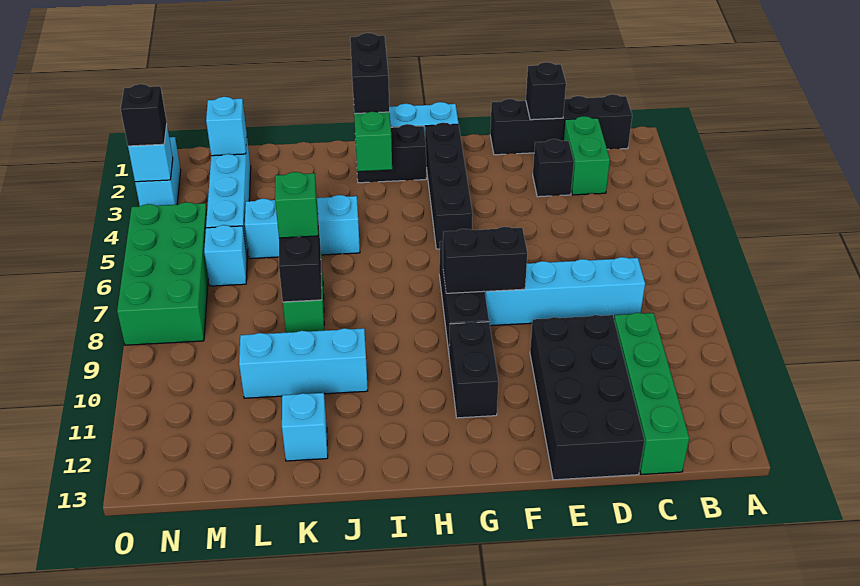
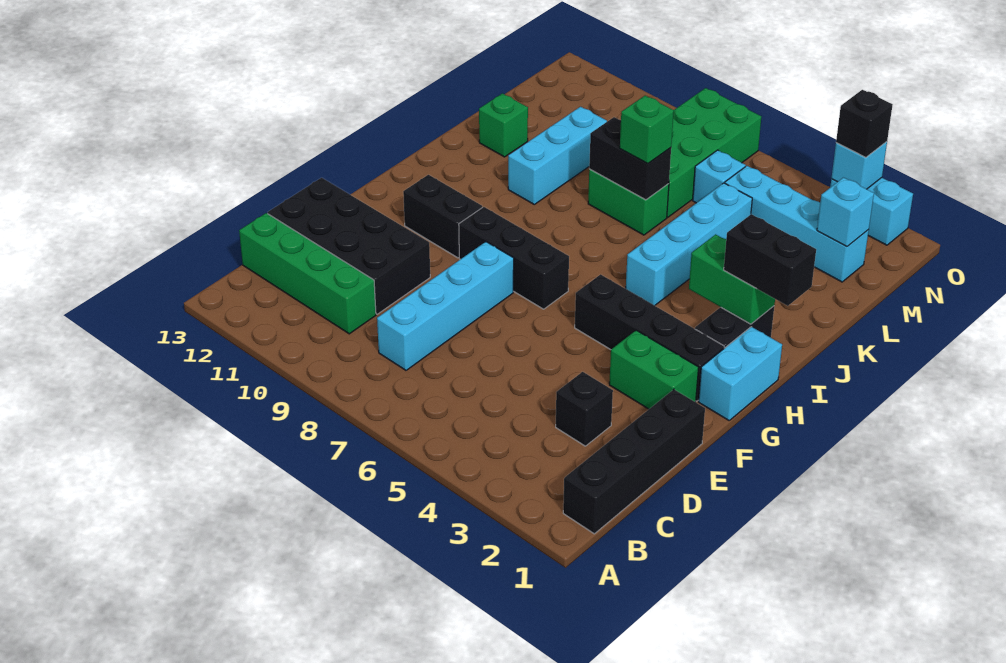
green 1x2 brick [563,116,610,195] -> green 1x2 brick moved to [609,330,699,409]
black 1x1 brick [526,62,566,120] -> none
black 1x2 brick [443,227,527,293] -> none
cyan 1x3 brick [245,195,360,259] -> cyan 1x4 brick [626,183,752,306]
cyan 1x1 brick [282,393,328,461] -> green 1x1 brick [479,93,528,157]
green 2x4 brick [117,202,208,345] -> green 2x4 brick turned to [667,88,761,217]

